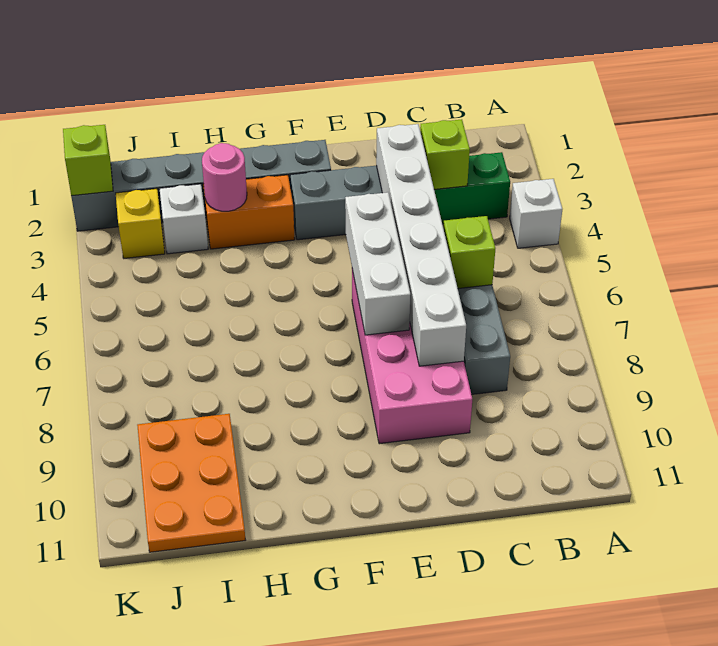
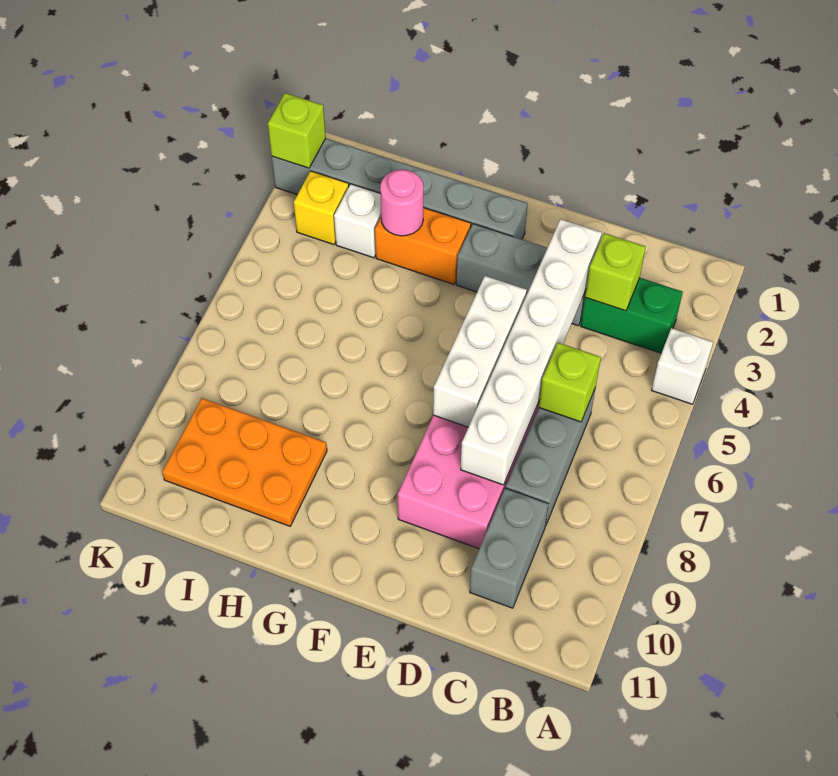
none -> grey 1x2 brick [470,488,548,608]
orange 2x3 plate [137,414,245,552] -> orange 2x3 plate turned to [162,398,327,526]

